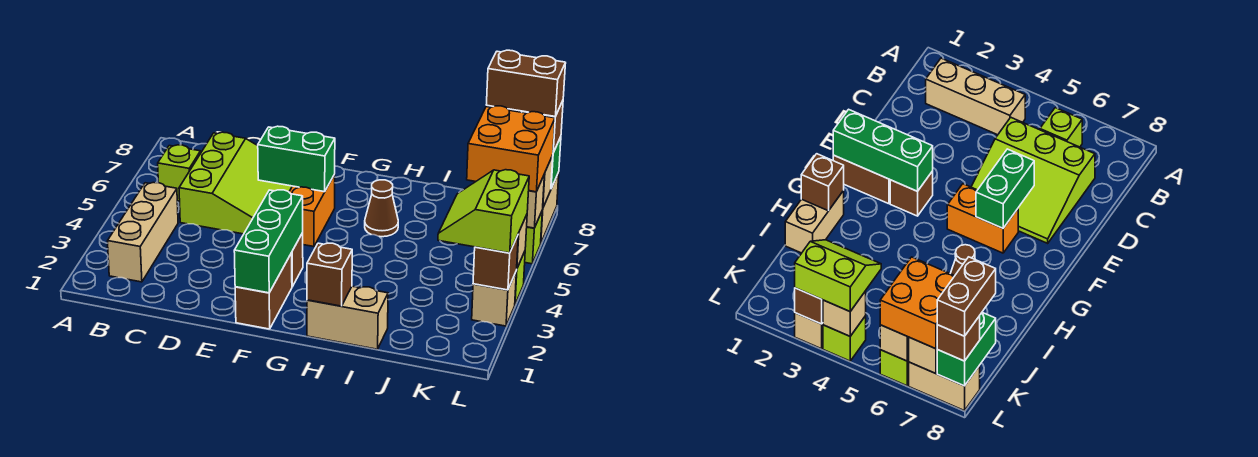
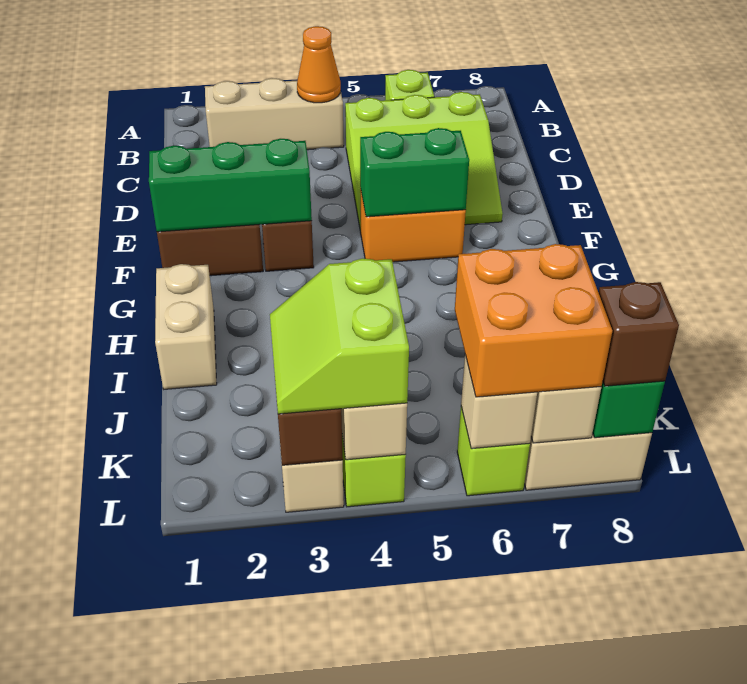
none -> orange 1x1 cone [297,26,341,103]
green 1x2 brick [258,126,335,192] -> green 1x2 brick turned to [360,128,469,217]
brown 1x1 brick [307,243,352,306] -> none
brown 1x1 cone [365,180,398,237] -> none
lime 2x2 slope [438,170,529,253] -> lime 2x2 slope turned to [270,258,409,414]
brown 1x2 brick [486,50,566,117] -> none

